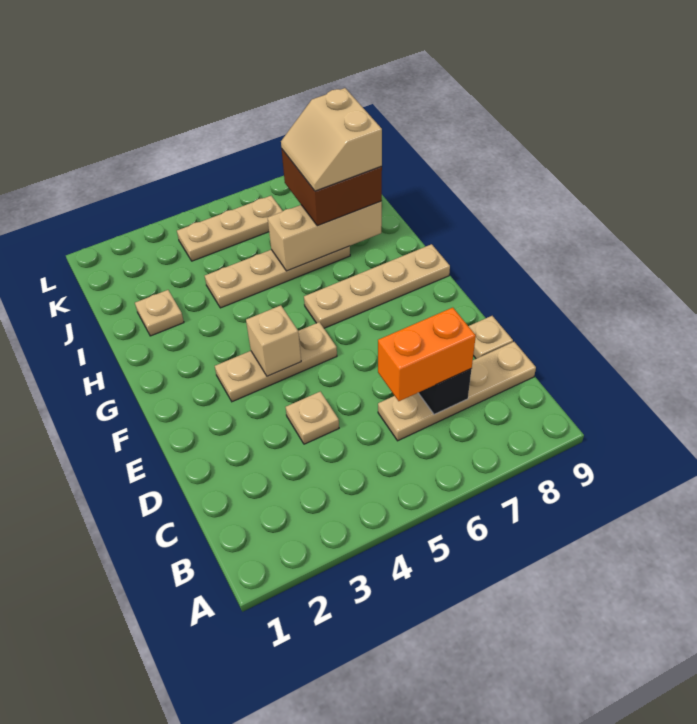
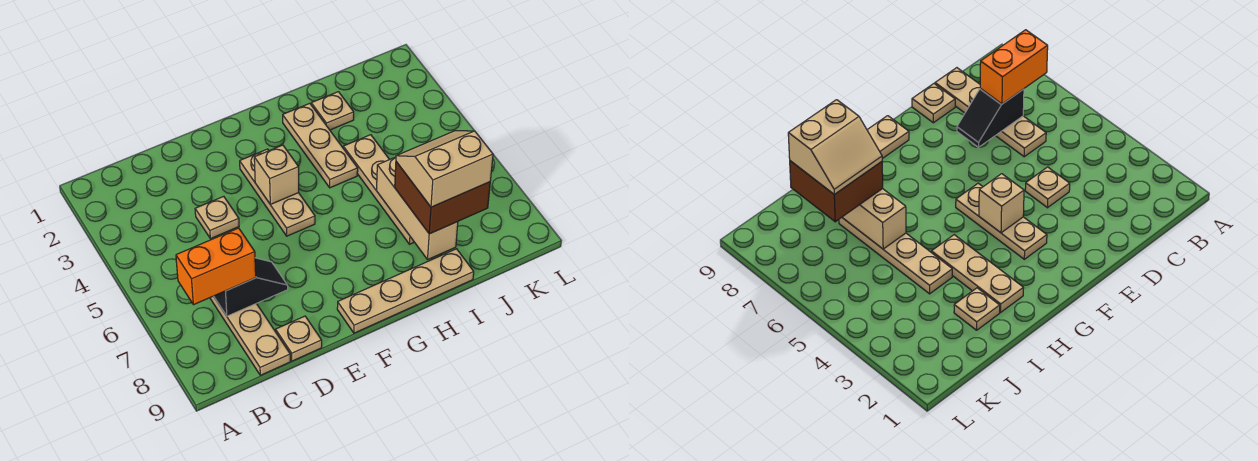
orange 1x2 brick [378,308,476,401] -> orange 1x2 brick turned to [176,228,256,305]
tan 1x4 plate [304,244,450,328] -> tan 1x4 plate turned to [337,249,474,333]
tan 1x3 plate [177,196,283,261] -> tan 1x3 plate moved to [283,103,358,188]

